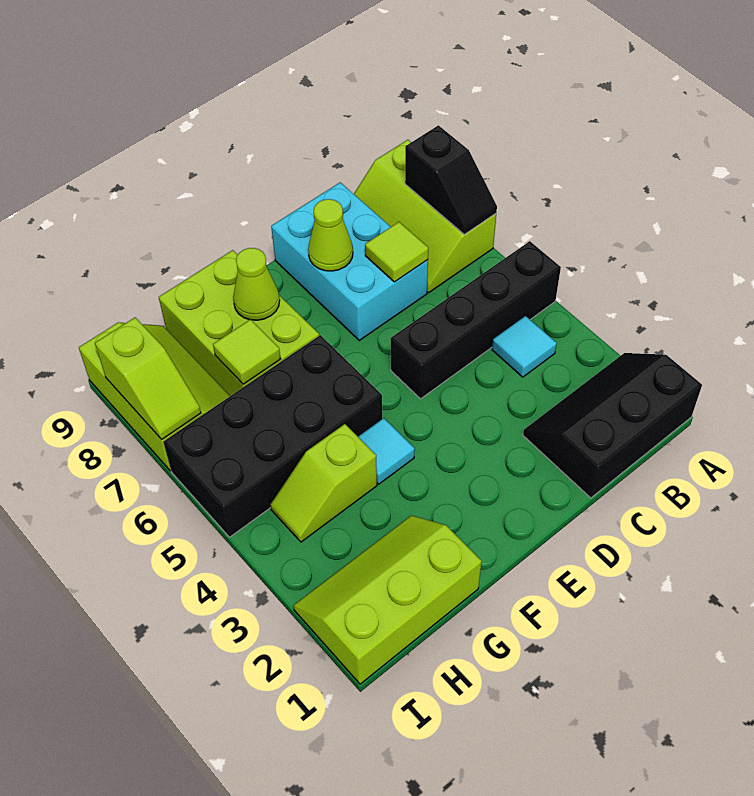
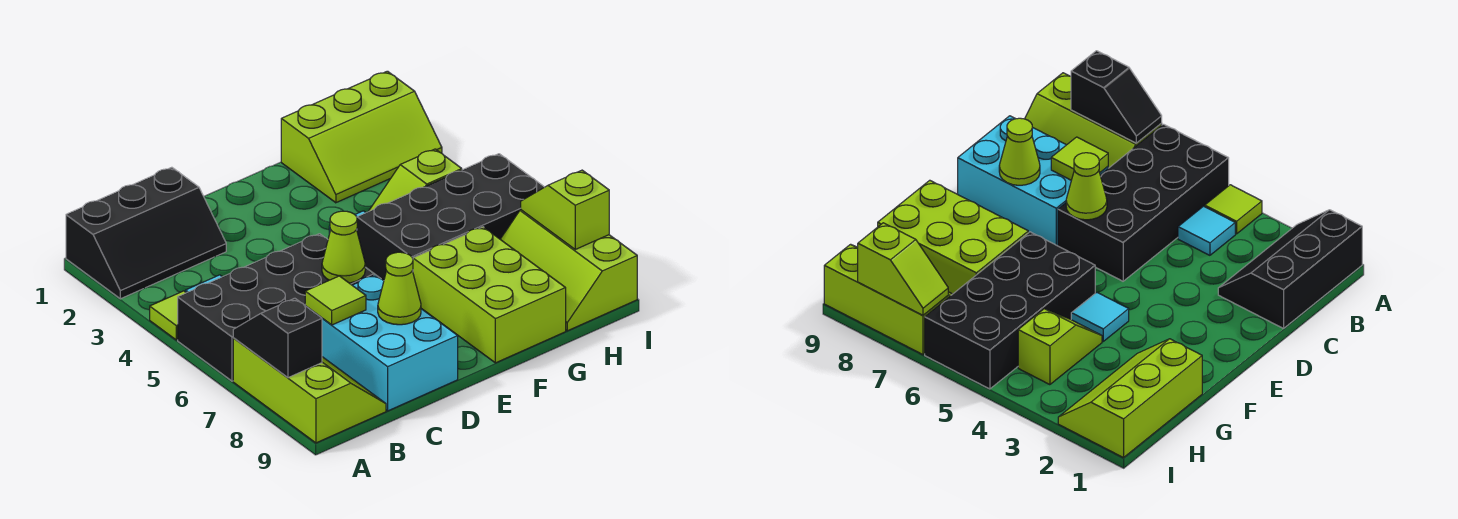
black 1x4 brick [391,241,561,399] -> black 2x4 brick [178,234,374,381]
lime 1x1 cone [233,248,280,320] -> lime 1x1 cone moved to [322,211,366,283]
lime 1x2 slope [270,424,377,542] -> lime 1x2 slope turned to [368,149,462,212]
lime 1x1 tile [213,319,281,384] -> lime 1x1 tile moved to [150,291,186,340]

